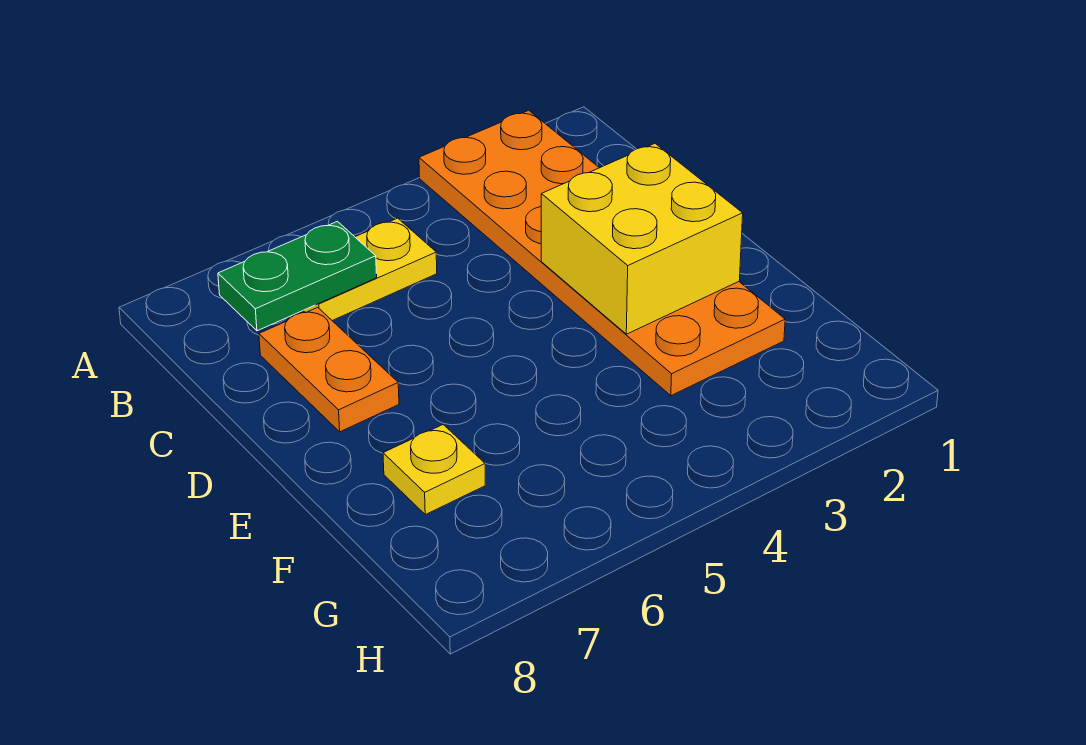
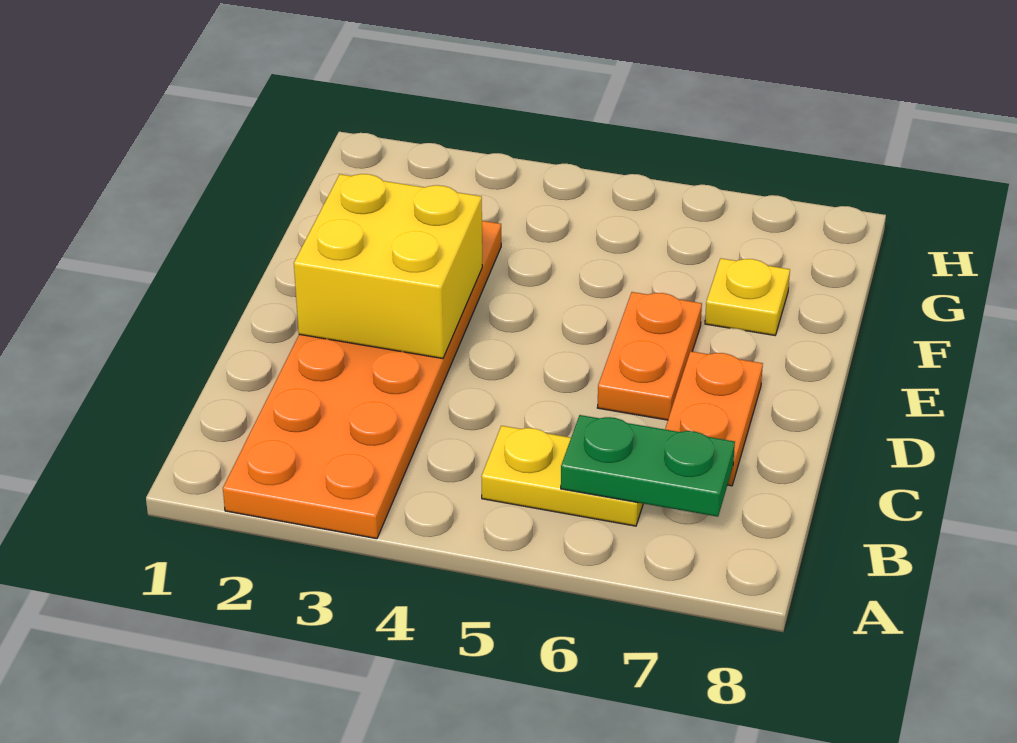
none -> orange 1x2 plate [597,292,702,420]

